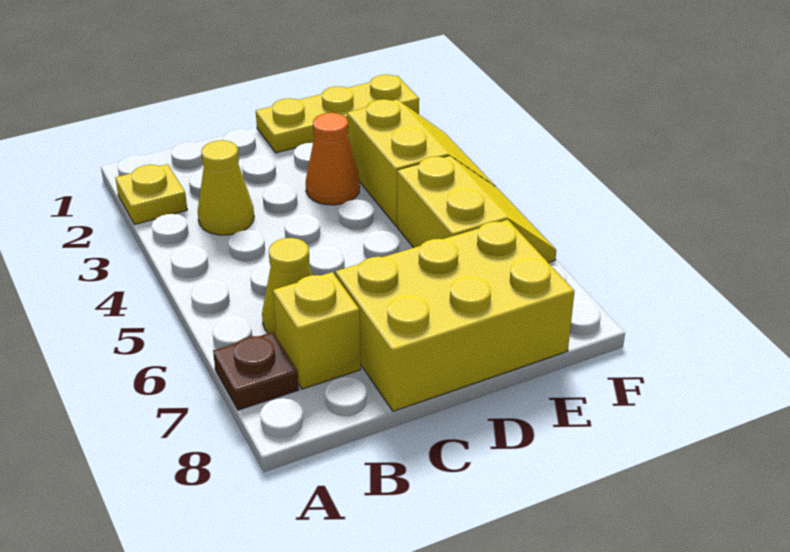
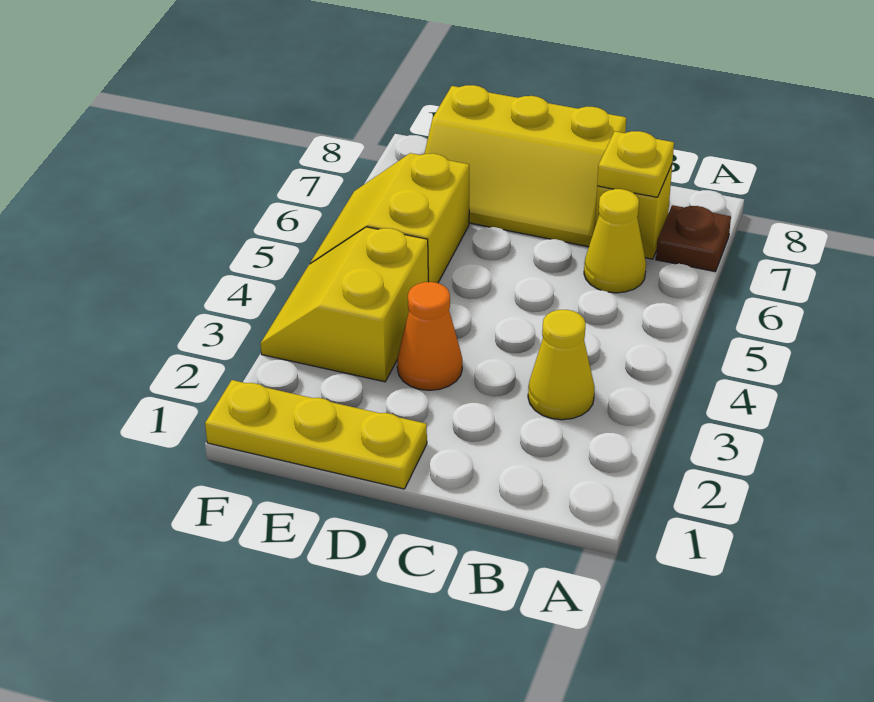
yellow 1x1 plate [115,164,187,225] -> yellow 1x1 plate moved to [597,131,674,197]
yellow 2x3 brick [336,220,575,411] -> yellow 2x3 slope [424,85,626,247]

